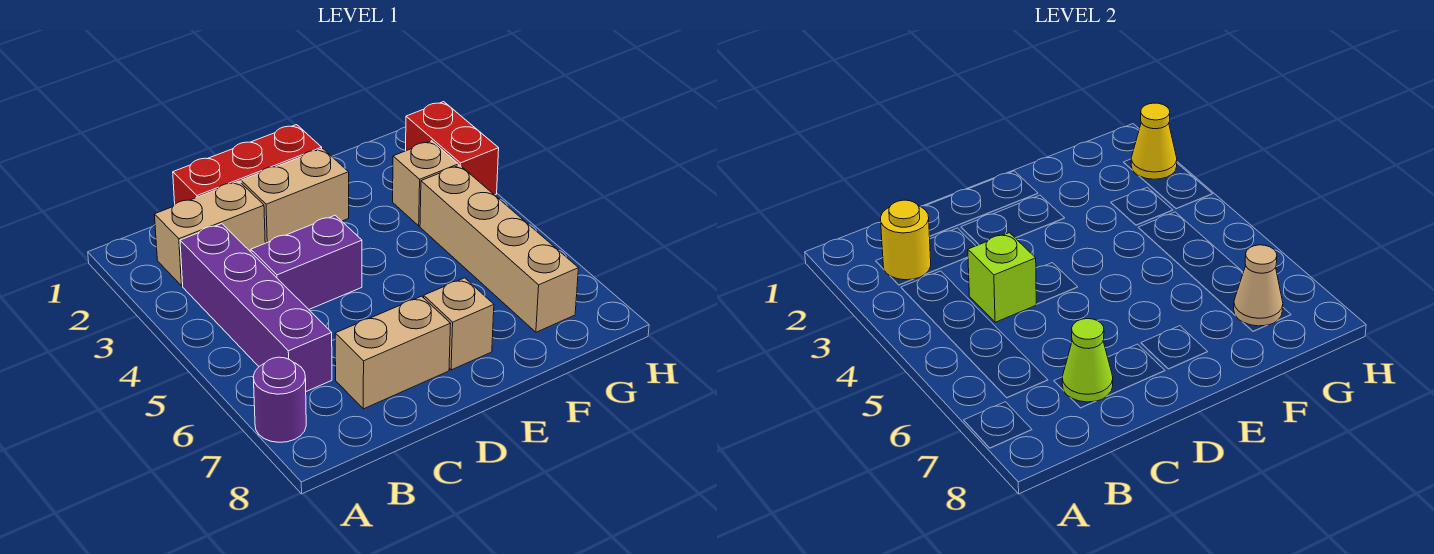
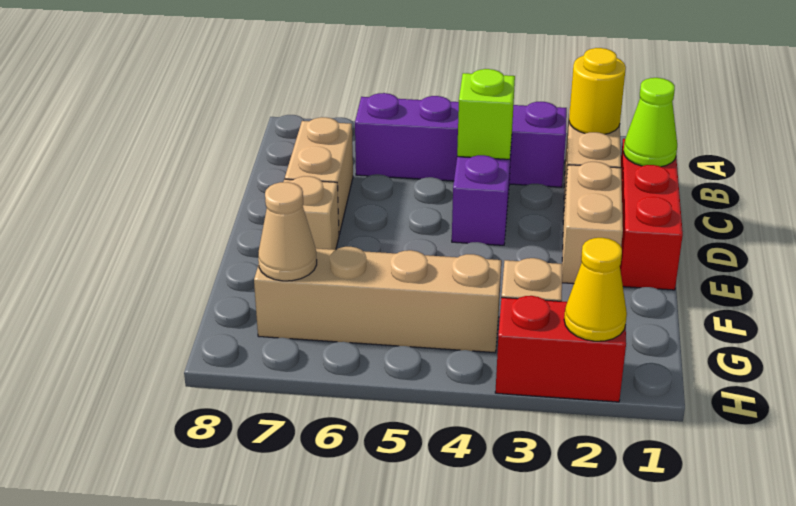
purple 1x1 round brick [253,357,306,442] -> none
lime 1x1 cone [1062,319,1113,402] -> lime 1x1 cone moved to [623,78,677,167]

